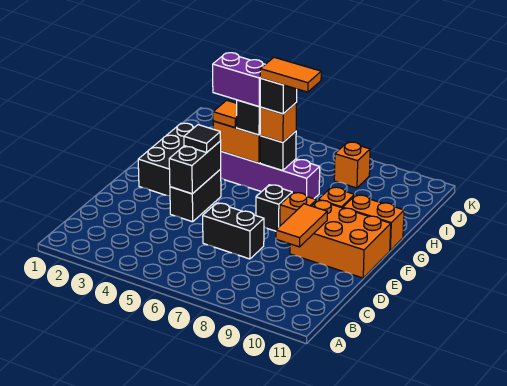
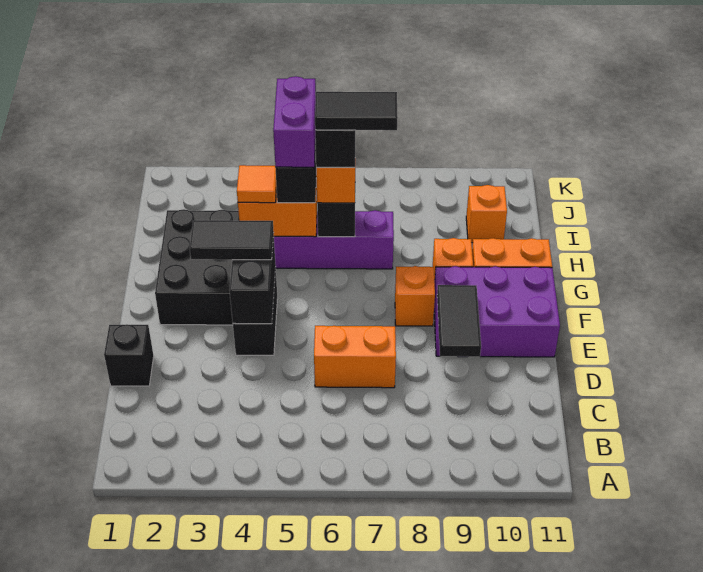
black 1x2 brick [203,203,264,259] -> orange 1x2 brick [314,326,396,388]
orange 1x2 tile [276,204,327,247] -> black 1x2 tile [437,285,481,357]
orange 2x3 brick [290,200,391,278] -> purple 2x3 brick [434,266,560,357]
black 1x1 tile [184,125,221,153] -> black 1x2 tile [190,220,274,260]
black 1x1 brick [256,185,292,231] -> black 1x1 brick moved to [104,324,154,386]
purple 1x2 brick [213,53,265,106] -> purple 1x2 brick turned to [273,76,316,167]
orange 1x2 tile [260,57,321,92] -> black 1x2 tile [315,92,398,130]
orange 1x1 brick [334,142,370,188] -> orange 1x1 brick moved to [466,185,507,243]

